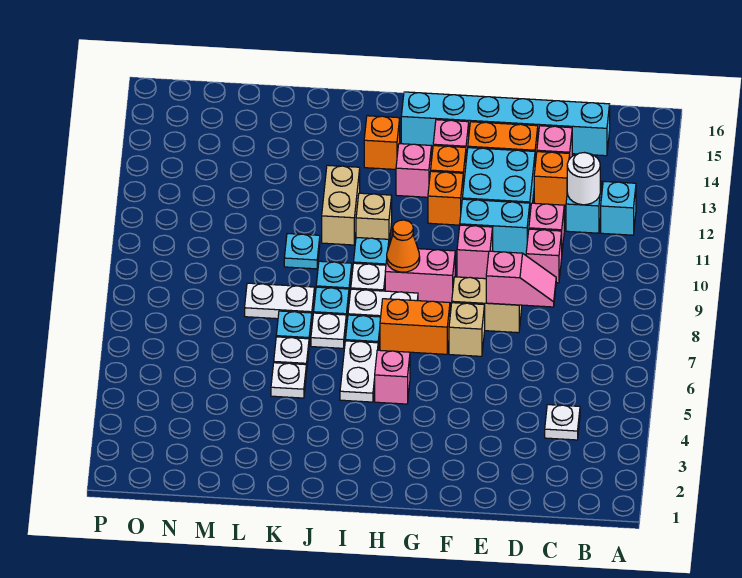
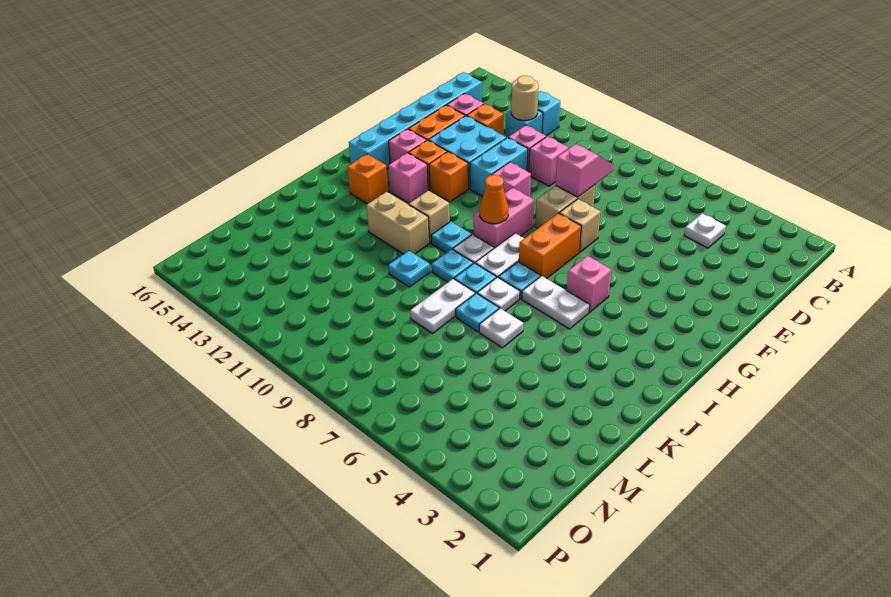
white 1x1 round brick [567,153,600,205] -> tan 1x1 round brick [511,76,539,121]
white 1x1 plate [271,363,306,398] -> none

